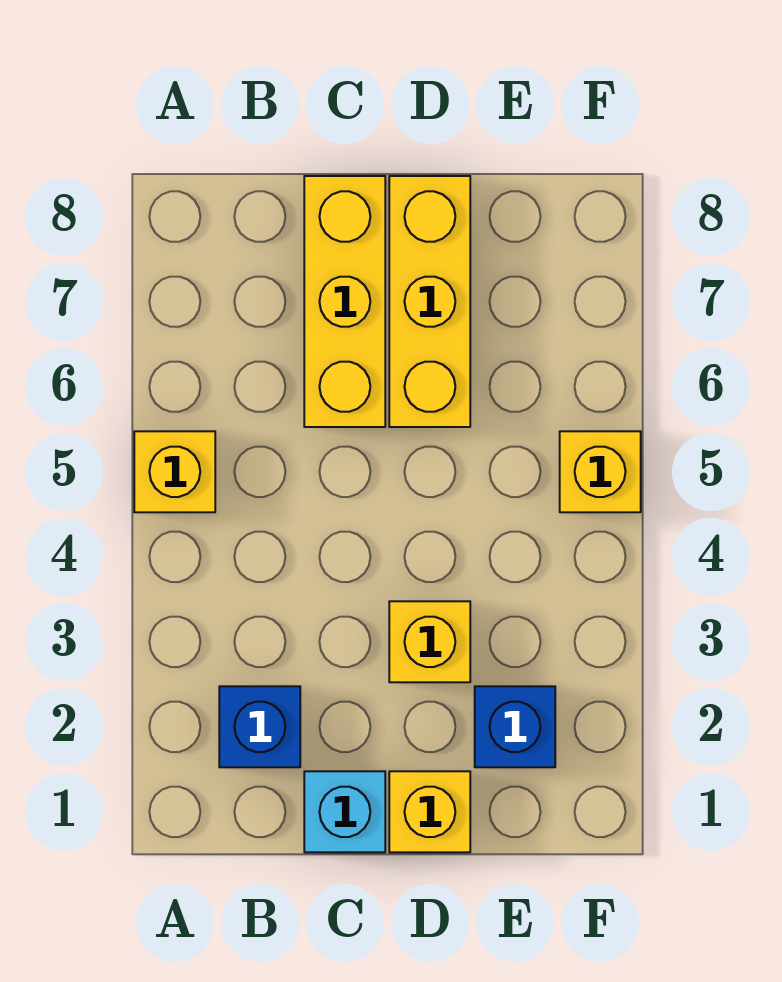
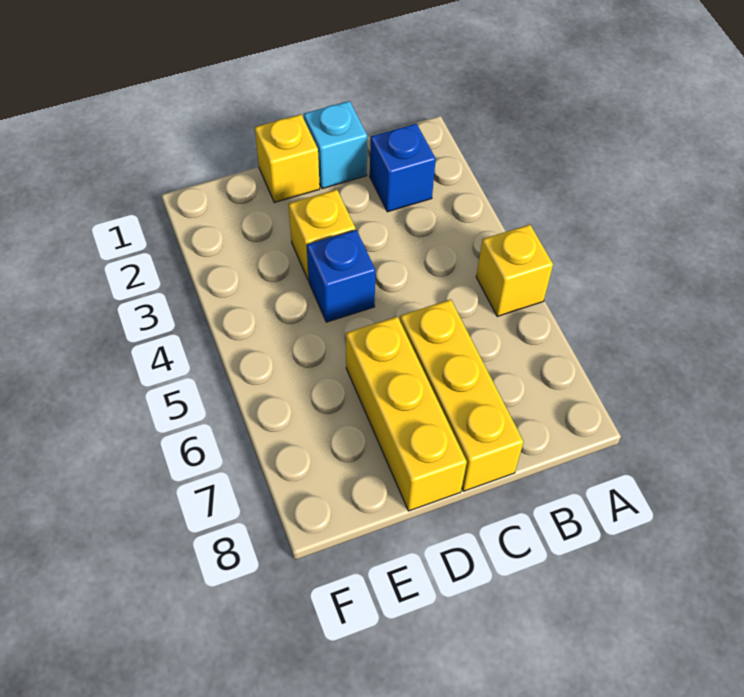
blue 1x1 brick [475,686,555,767] -> blue 1x1 brick moved to [307,230,376,322]
yellow 1x1 brick [560,431,641,512] -> none

